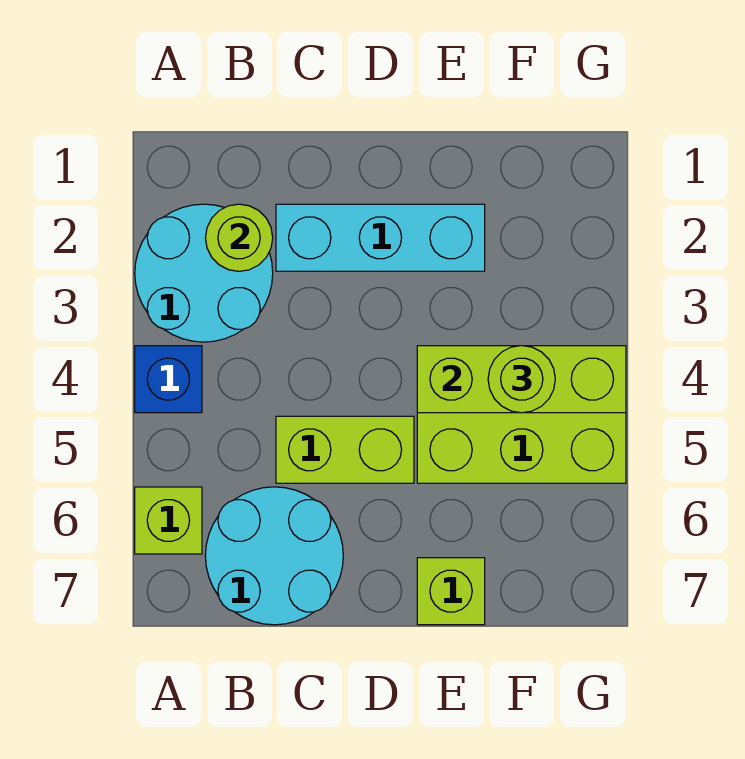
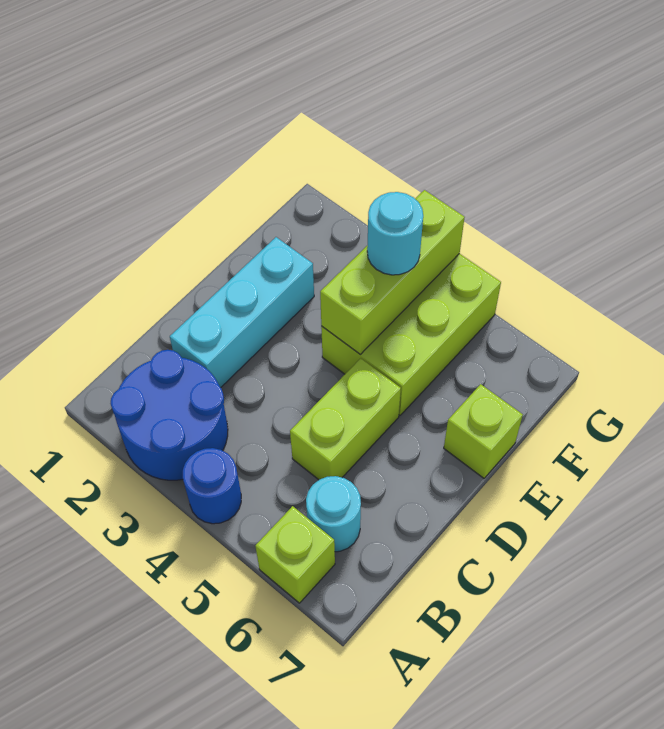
cyan 2x2 round brick [135,204,273,342] -> blue 2x2 round brick [111,350,228,480]
blue 1x1 brick [135,346,202,413] -> blue 1x1 round brick [183,448,241,524]
lime 1x1 round brick [205,204,273,271] -> none
cyan 2x2 round brick [205,487,343,625] -> cyan 1x1 round brick [306,476,361,552]
lime 1x1 round brick [488,346,555,413] -> cyan 1x1 round brick [367,192,423,275]

